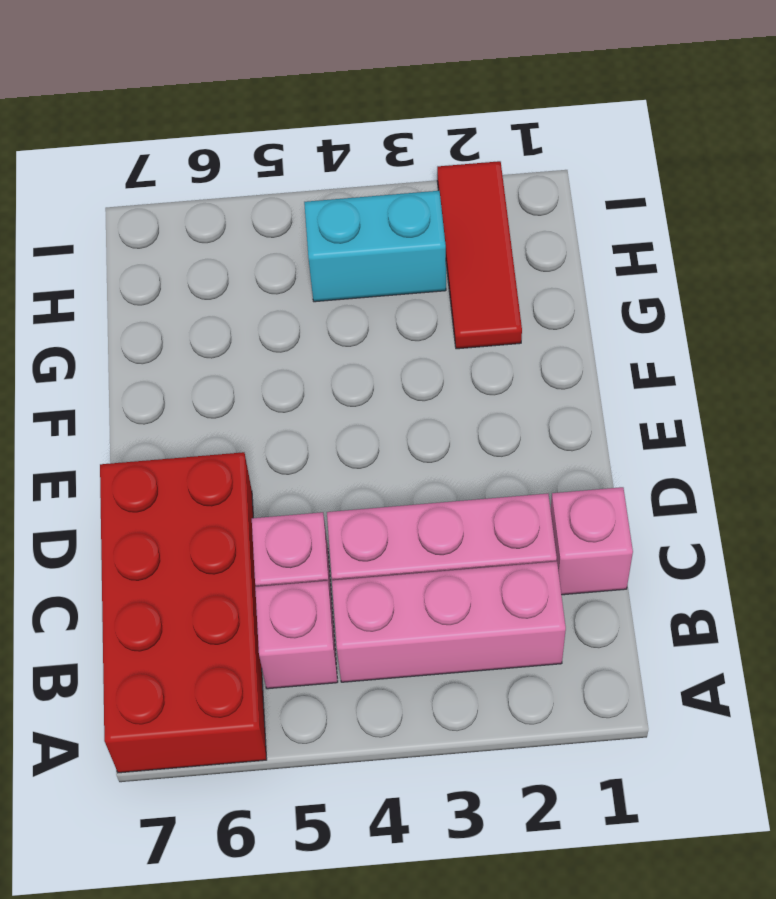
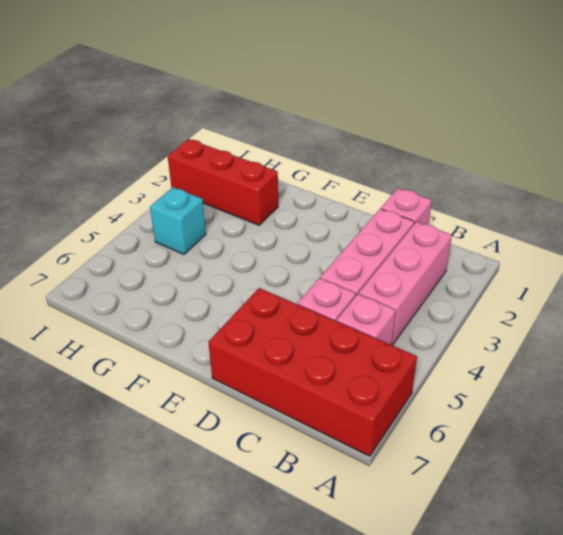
red 1x3 tile [437,161,522,349] -> red 1x3 brick [168,139,278,225]
cyan 1x2 brick [304,191,446,302] -> cyan 1x1 brick [150,187,206,254]

